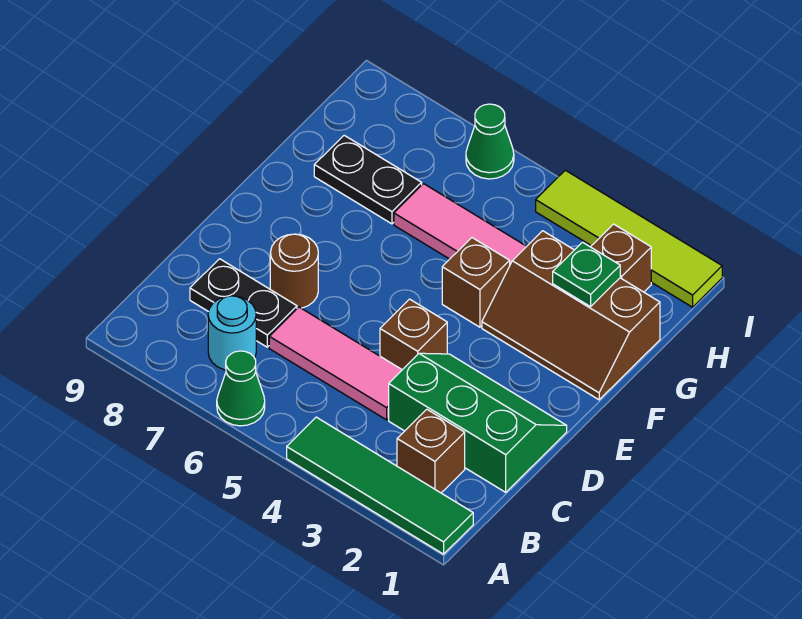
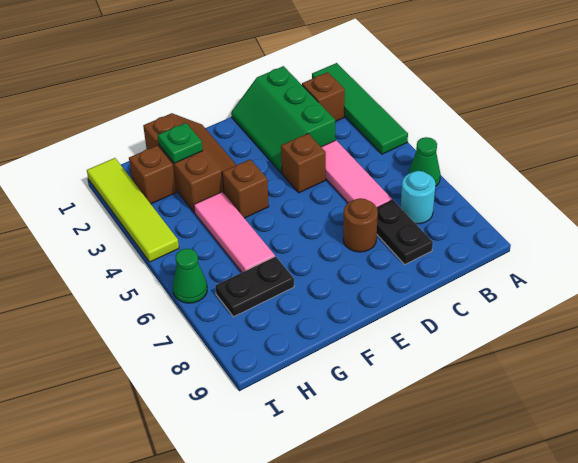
black 1x2 plate [314,135,422,224] -> black 1x2 plate turned to [215,256,294,317]

